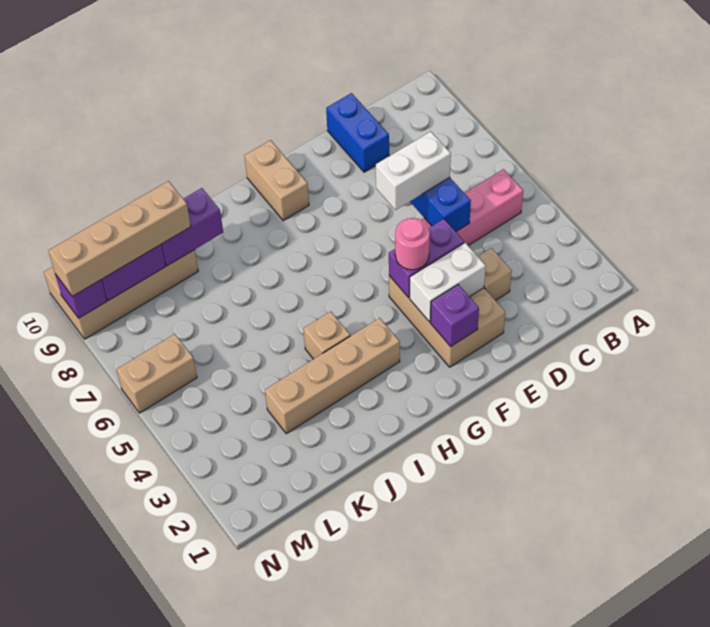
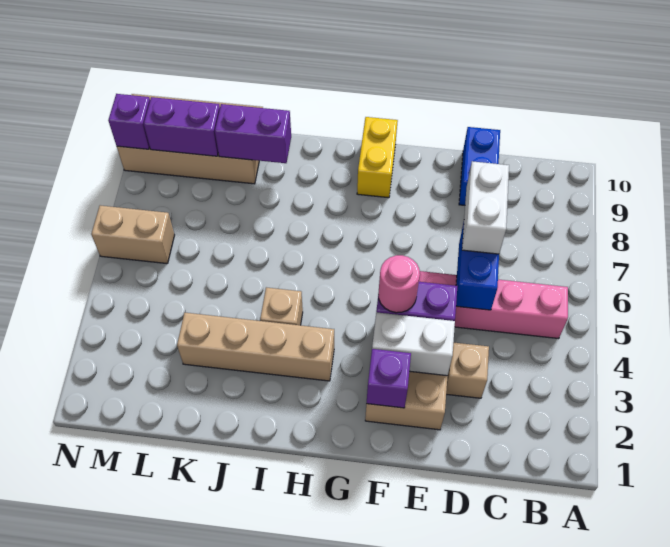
white 1x2 brick [376,132,451,210] -> white 1x2 brick turned to [462,161,509,254]
tan 1x2 brick [245,140,309,221] -> yellow 1x2 brick [357,117,398,198]
tan 1x4 brick [48,181,191,296] -> none

